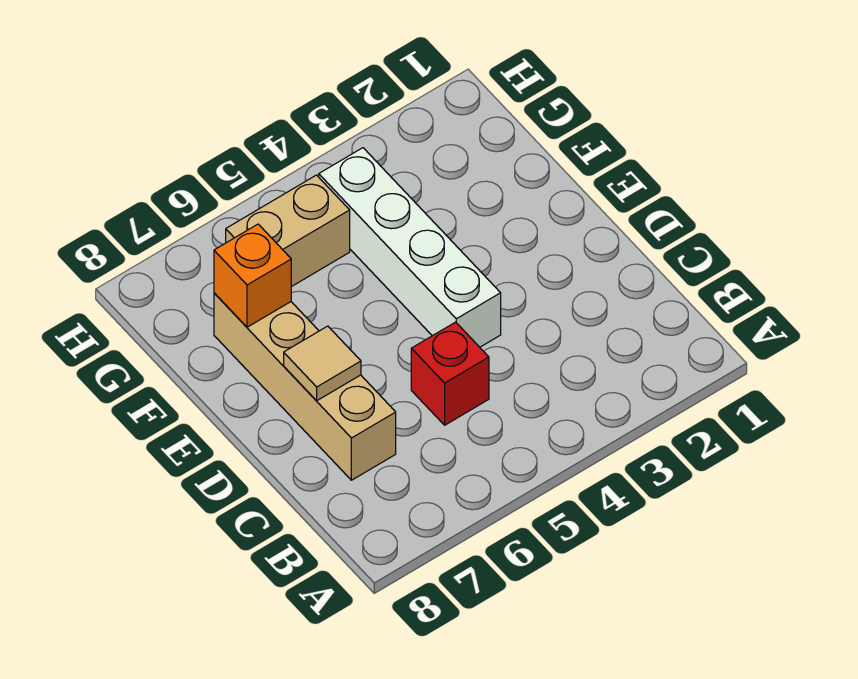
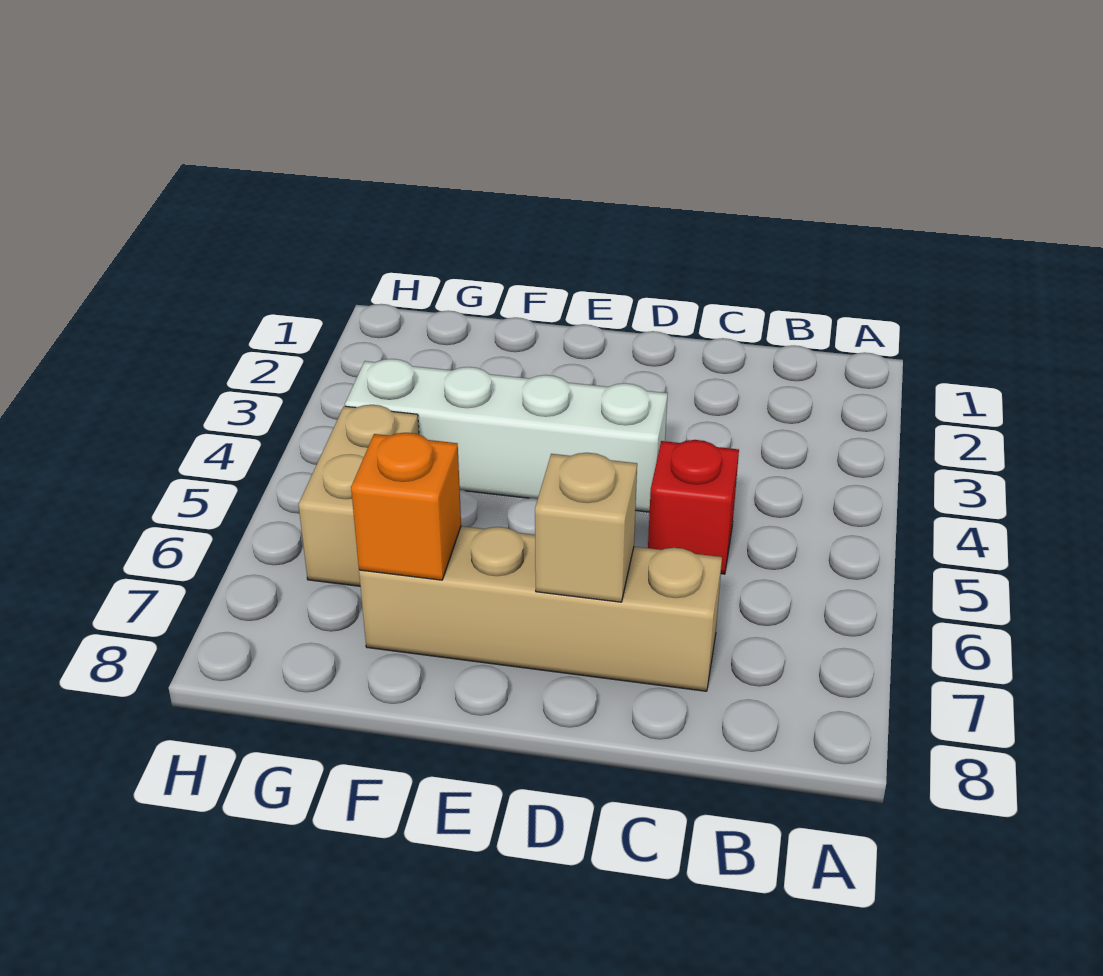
tan 1x1 tile [284,326,361,401] -> tan 1x1 brick [535,453,637,602]

